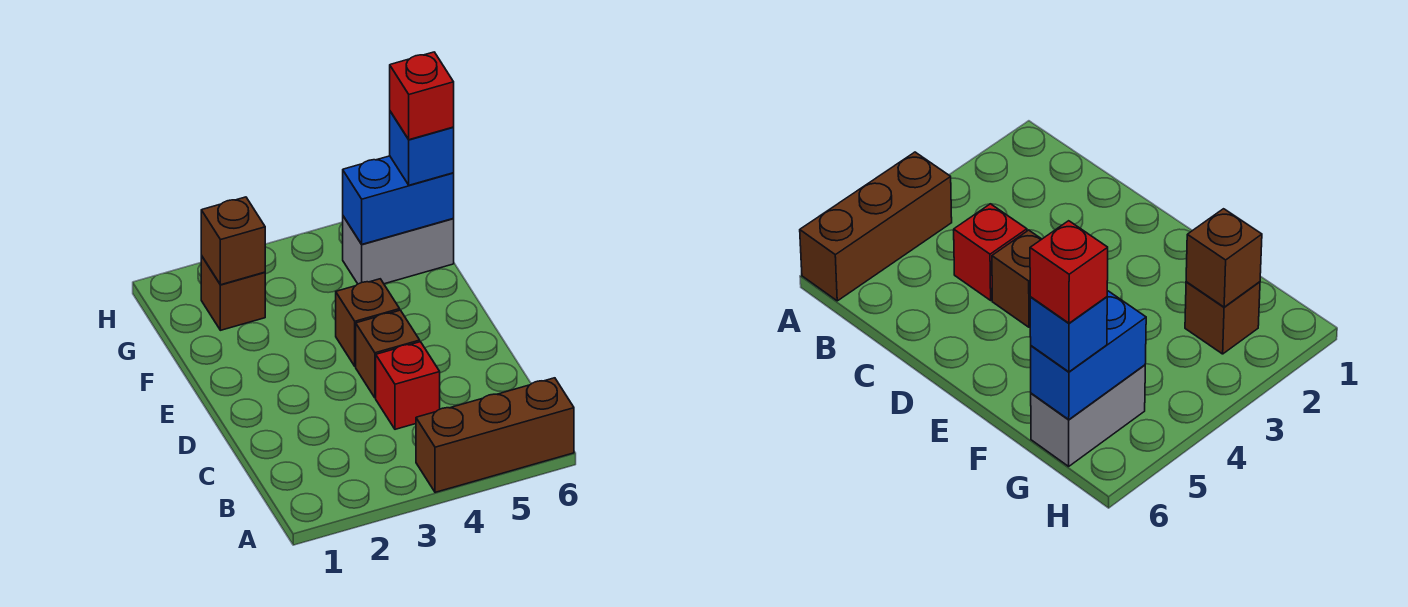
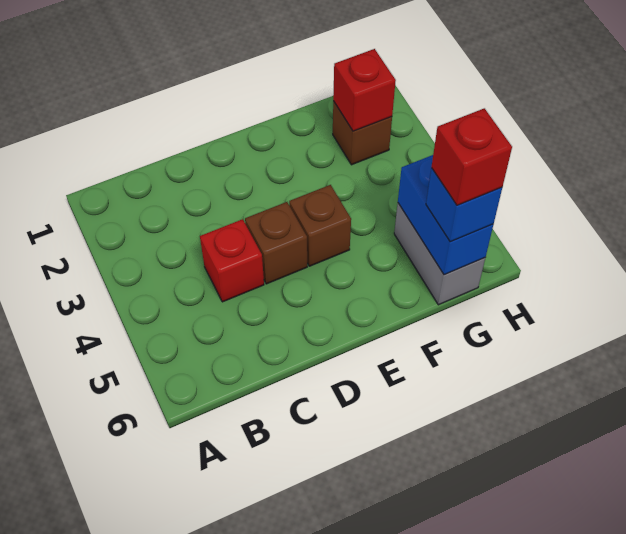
brown 1x3 brick [416,378,574,492] -> none
brown 1x1 brick [201,197,265,285] -> red 1x1 brick [333,49,396,131]

